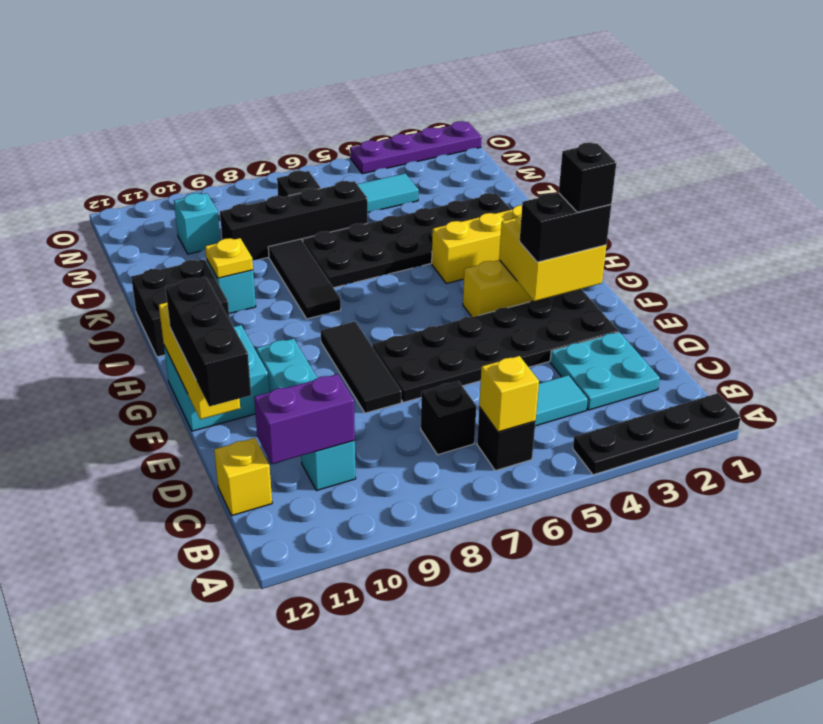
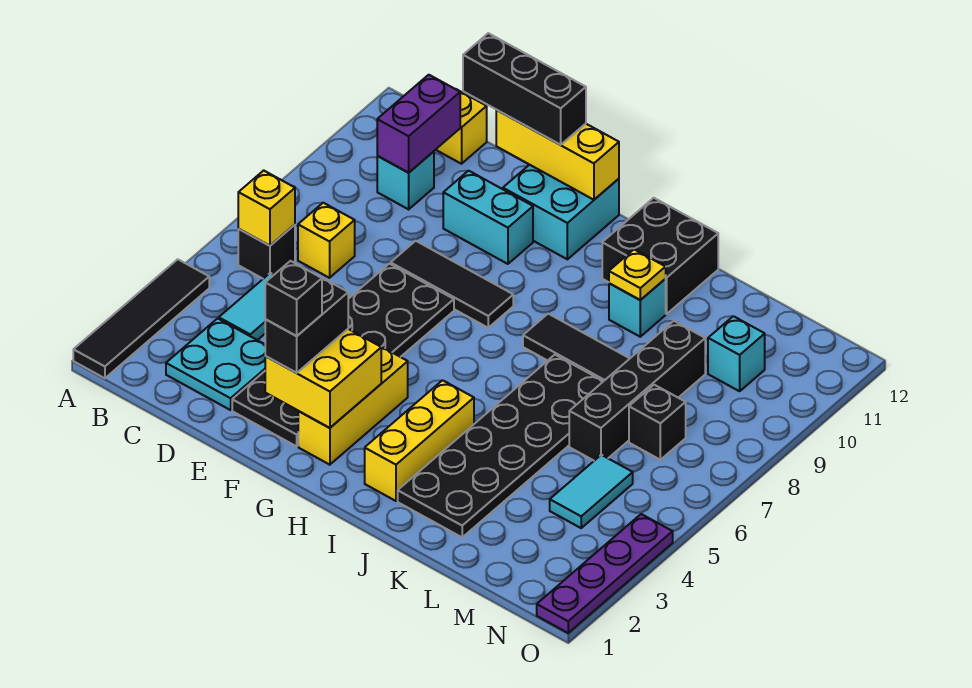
black 1x4 plate [573,393,741,475] -> black 1x4 tile [73,259,209,378]
black 1x1 brick [421,381,476,455] -> yellow 1x1 brick [298,203,355,278]

